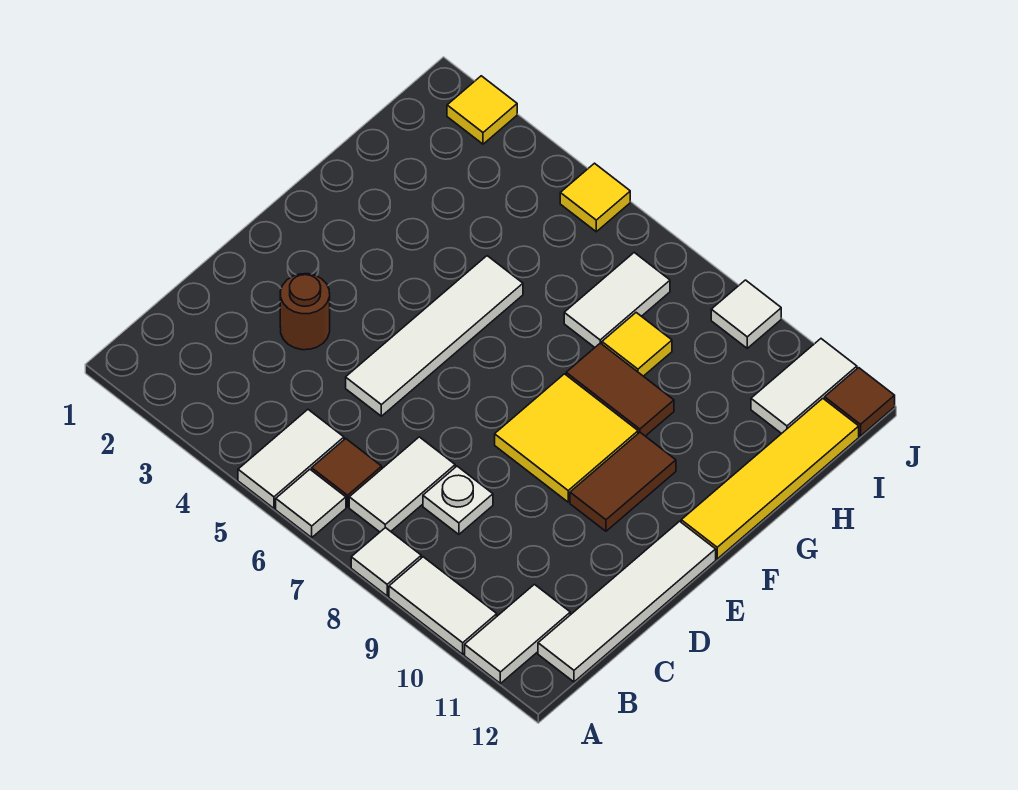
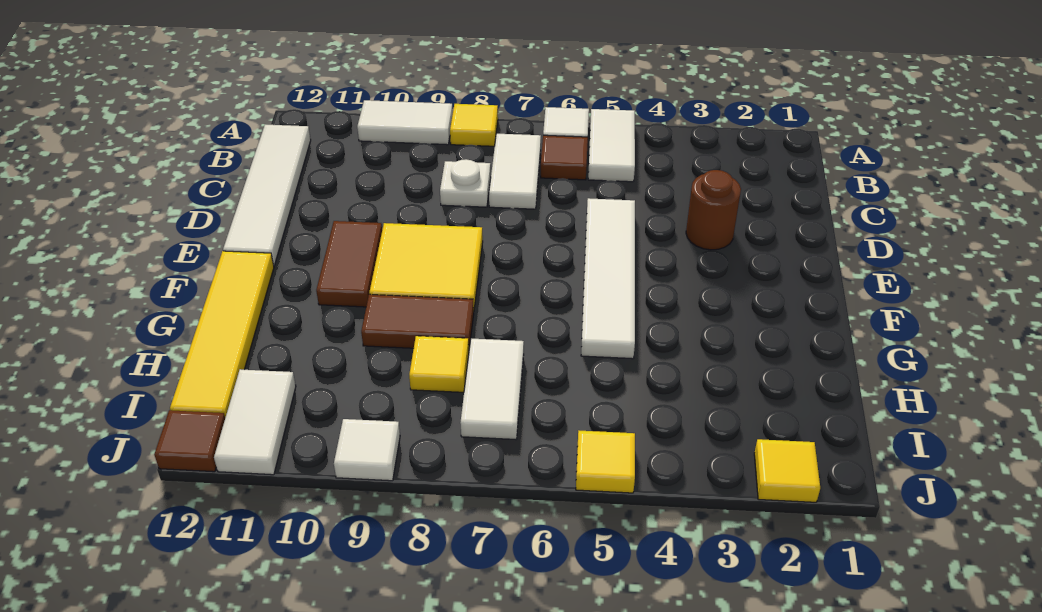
white 1x1 tile [351,528,421,596] -> yellow 1x1 tile [450,104,498,146]
white 1x2 tile [465,585,570,683] -> none

